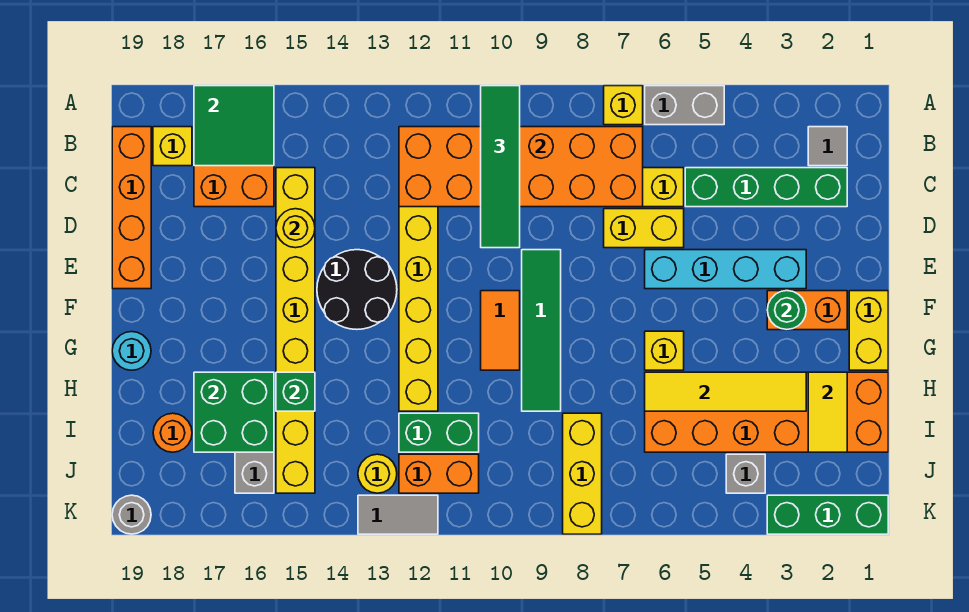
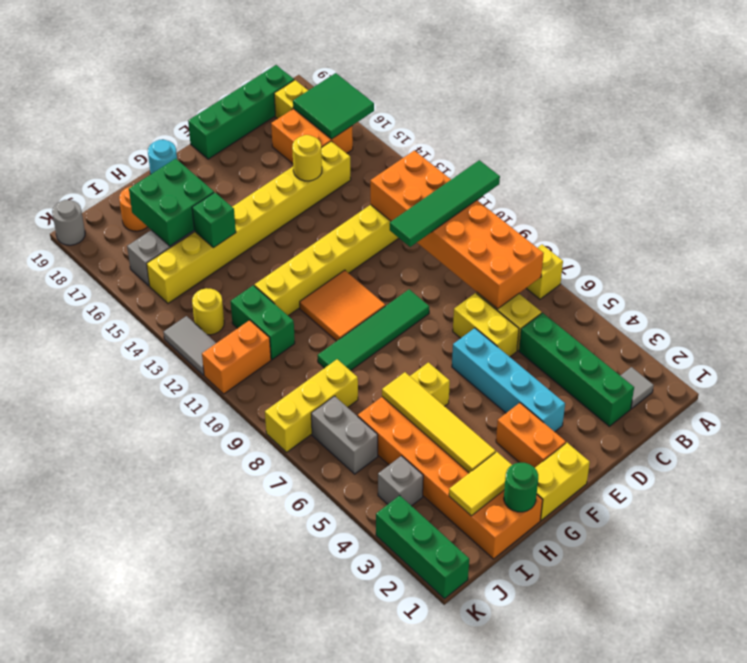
grey 1x2 brick [645,86,724,125] -> grey 1x2 brick moved to [311,396,378,474]
orange 1x4 brick [112,127,151,289] -> green 1x4 brick [188,65,294,159]
black 2x2 round brick [317,250,397,329] -> none
green 1x1 round brick [767,291,806,330] -> green 1x1 round brick moved to [504,462,538,512]
orange 1x2 tile [481,291,520,370] -> orange 2x2 tile [300,270,385,341]
orange 1x2 brick [399,454,479,493] -> orange 1x2 brick turned to [202,320,271,394]

